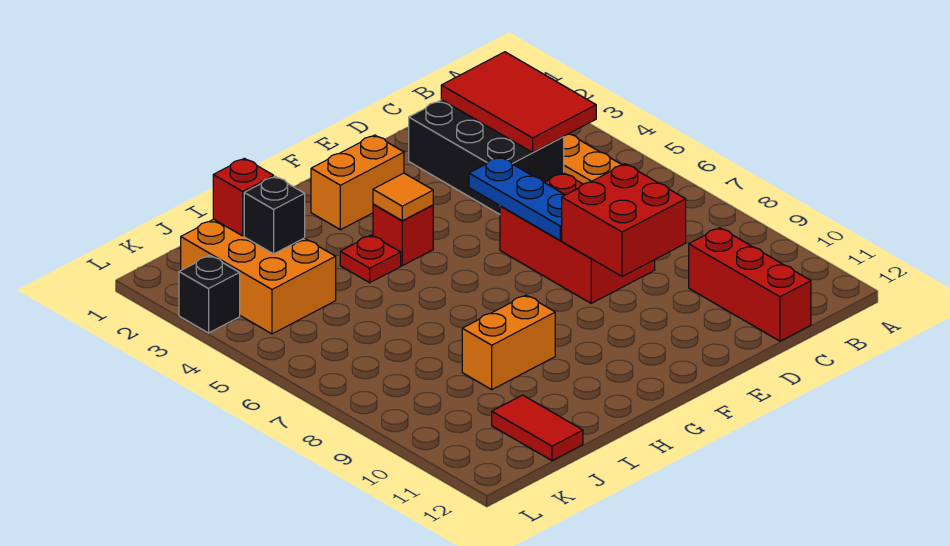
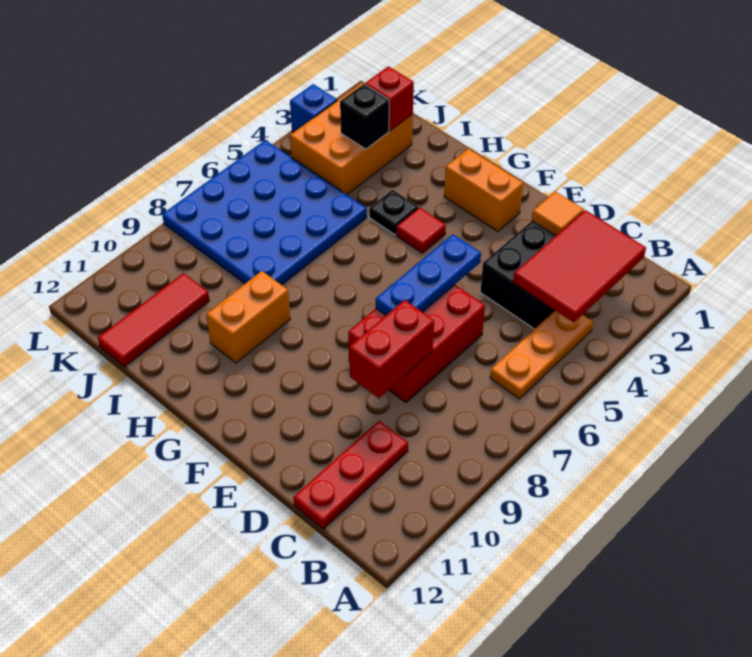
red 1x3 brick [689,228,811,341] -> red 1x3 plate [293,421,408,529]
red 2x2 brick [562,164,686,276] -> red 1x2 brick [349,300,434,398]
red 1x1 brick [373,204,433,266] -> red 1x1 tile [396,207,446,253]
orange 1x1 tile [373,173,433,221] -> orange 1x1 tile moved to [532,191,584,236]
red 1x1 plate [340,235,401,283] -> black 1x1 plate [369,190,418,234]
orange 1x2 brick [462,295,555,390] -> orange 1x2 brick turned to [206,271,290,363]
none -> blue 4x4 plate [162,140,367,285]
red 1x2 tile [492,395,583,461] -> red 1x3 tile [98,273,209,367]
black 1x1 brick [179,256,240,333] -> blue 1x1 brick [290,84,337,132]

